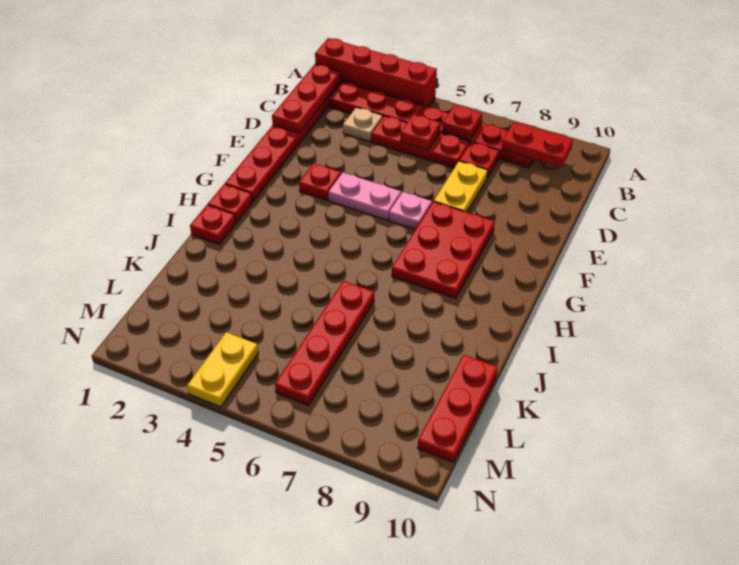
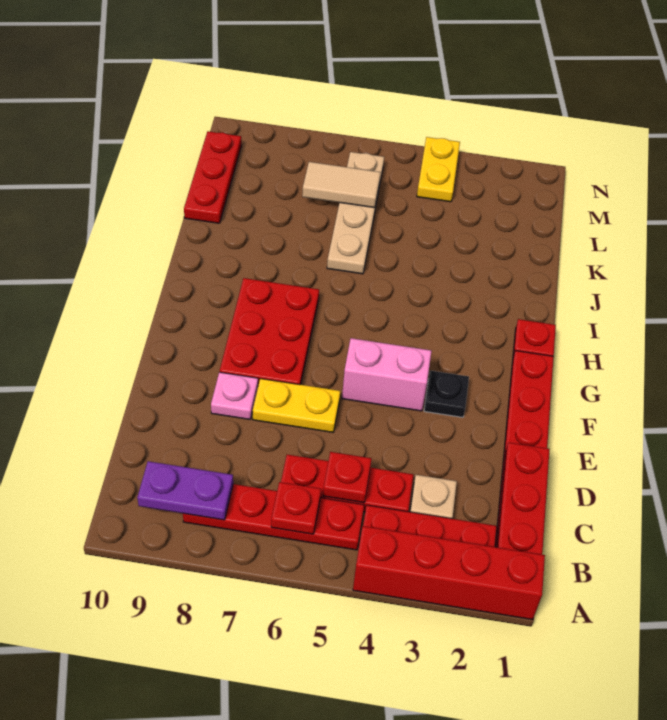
red 1x2 plate [502,122,573,167] -> purple 1x2 plate [137,461,233,520]
red 1x1 plate [459,142,499,178] -> none
yellow 1x2 plate [434,161,488,212] -> yellow 1x2 plate turned to [253,379,340,432]
red 1x1 plate [299,163,341,200] -> black 1x1 plate [424,371,469,417]
pink 1x2 plate [329,173,401,220] -> pink 1x2 brick [342,338,431,411]
pink 1x1 plate [389,192,432,230] -> pink 1x1 plate moved to [211,372,258,419]
red 1x1 plate [190,205,236,244] -> none
red 1x4 plate [275,281,374,405] -> tan 1x4 plate [327,152,384,274]
none -> tan 1x2 tile [302,162,381,208]

